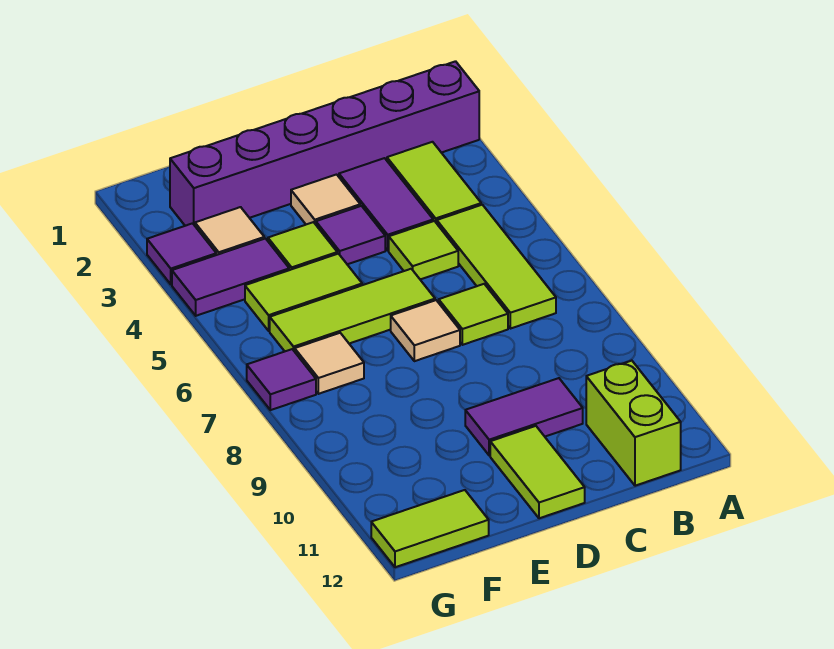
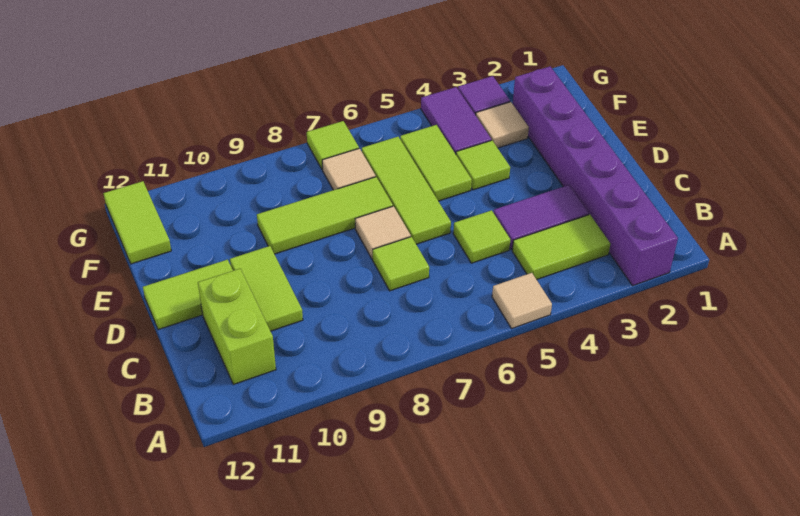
lime 1x3 tile [437,205,556,329] -> lime 1x3 tile moved to [257,177,393,254]
lime 1x2 brick [586,361,681,486] -> lime 1x2 brick turned to [198,269,276,385]
purple 1x2 tile [465,378,583,456] -> lime 1x2 tile [230,246,303,331]
tan 1x1 tile [291,175,360,224] -> tan 1x1 tile moved to [492,273,552,328]
purple 1x1 tile [316,206,385,264] -> none
purple 1x1 tile [247,349,316,410] -> lime 1x1 tile [307,121,359,170]

